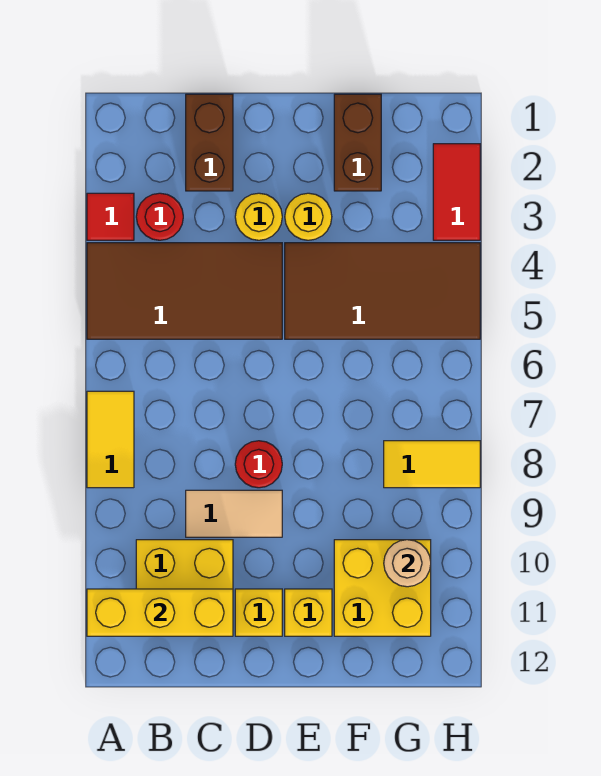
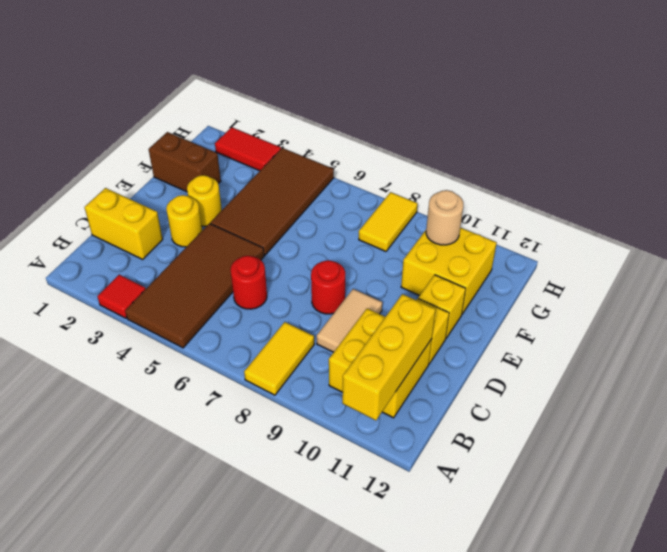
yellow 1x2 tile [87,391,134,488] -> yellow 1x2 tile turned to [244,322,314,395]
red 1x1 round brick [136,193,183,240] -> red 1x1 round brick moved to [230,256,267,309]
brown 1x2 brick [186,94,233,191] -> yellow 1x2 brick [84,188,163,259]

